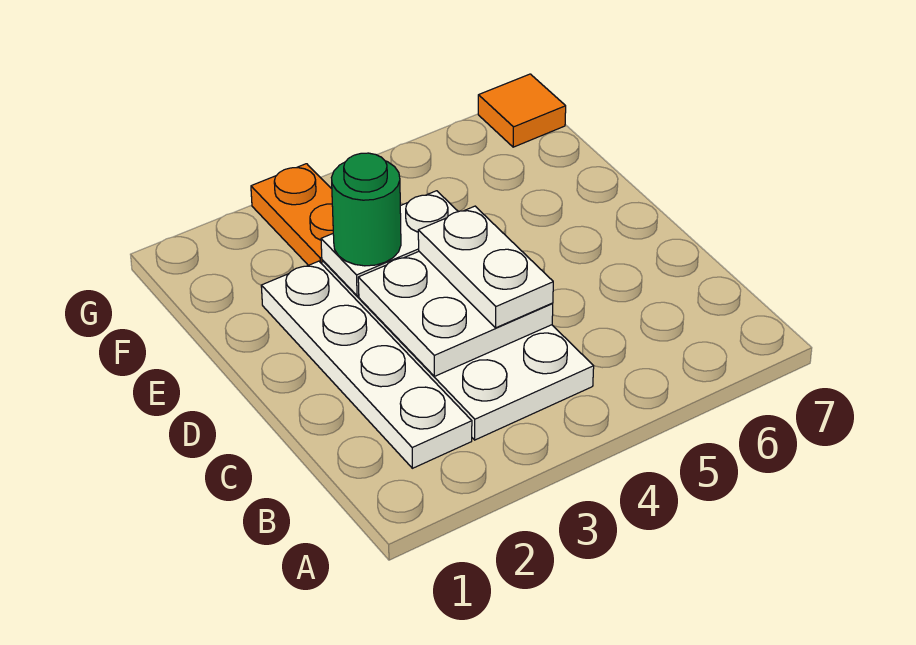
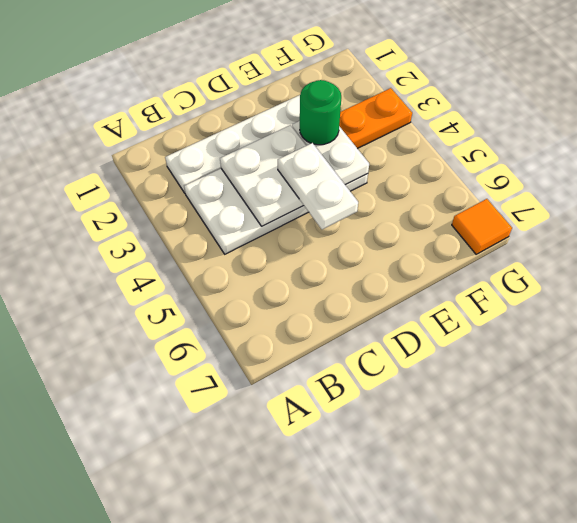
white 1x2 plate [418,206,553,328] -> white 1x2 plate turned to [278,143,358,229]

